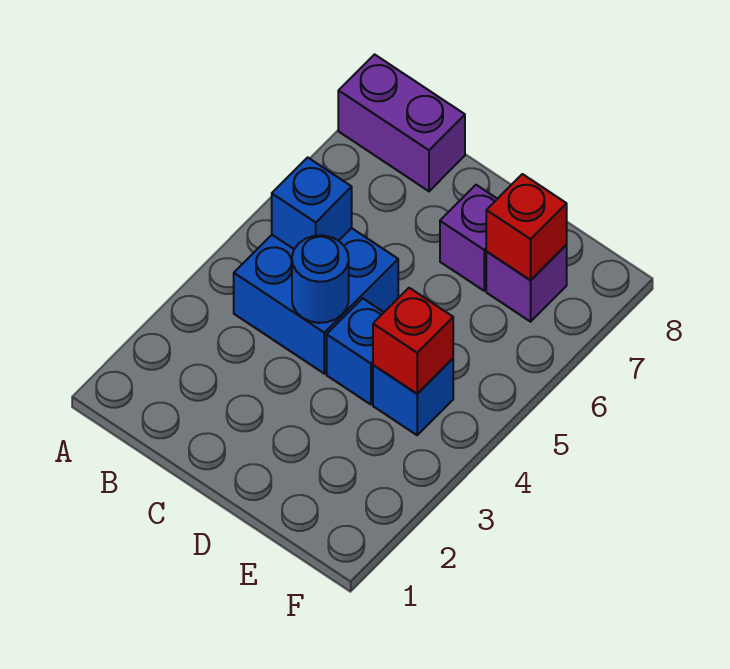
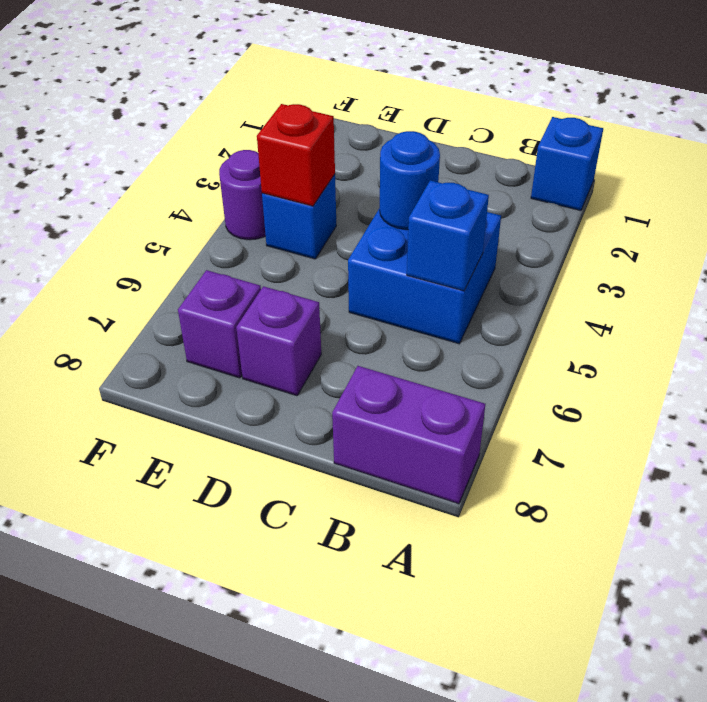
blue 1x1 brick [327,298,384,405] -> blue 1x1 brick moved to [531,117,603,211]
red 1x1 brick [486,174,567,280] -> none
none -> purple 1x1 round brick [219,150,266,240]

